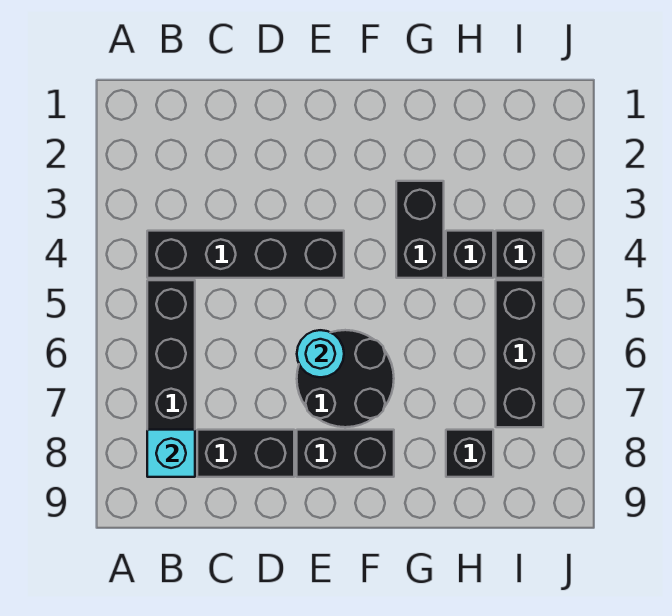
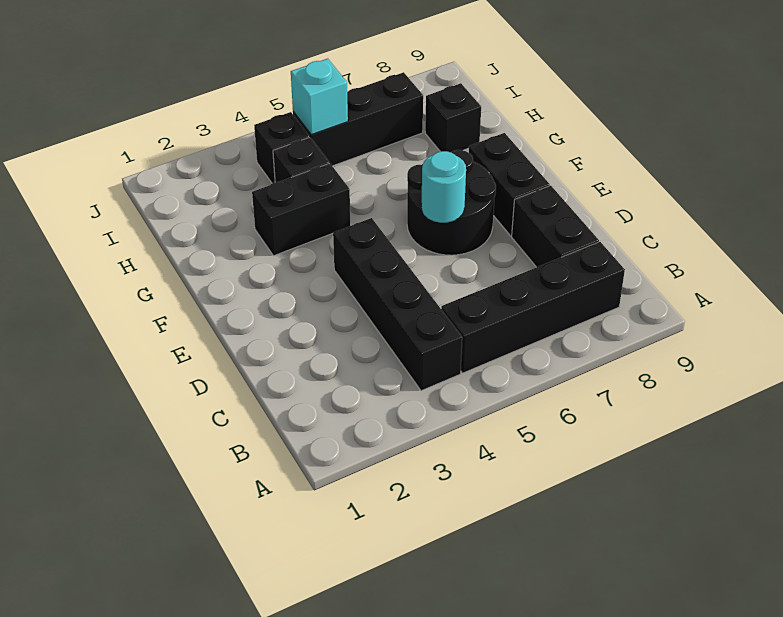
cyan 1x1 brick [147,430,195,477] -> cyan 1x1 brick moved to [291,59,348,135]

